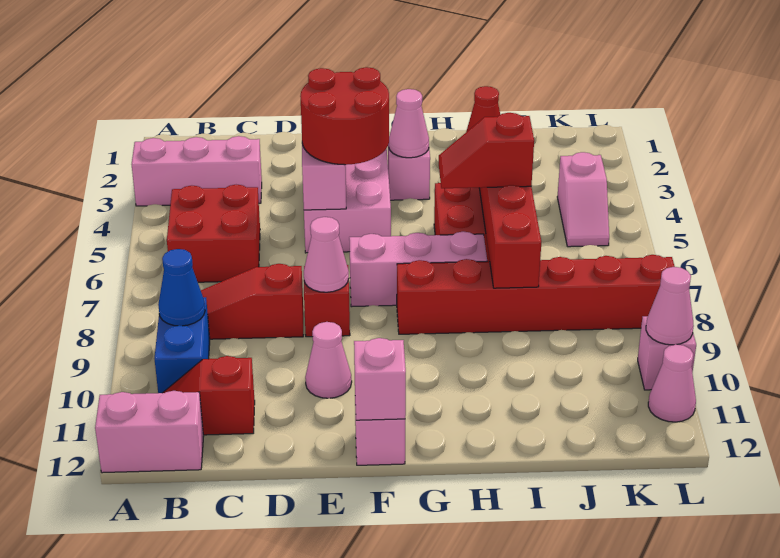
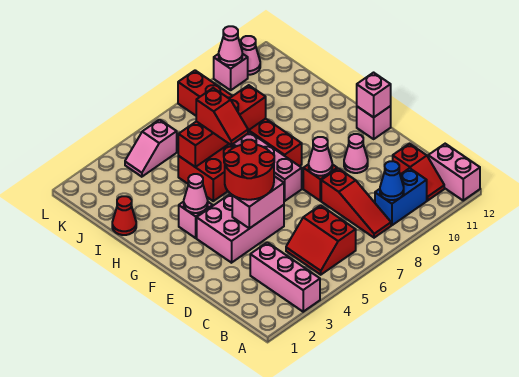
red 2x2 brick [167,185,260,282] -> red 2x2 slope [286,205,356,275]
pink 1x2 slope [557,152,609,247] -> pink 1x2 slope turned to [125,120,177,177]

